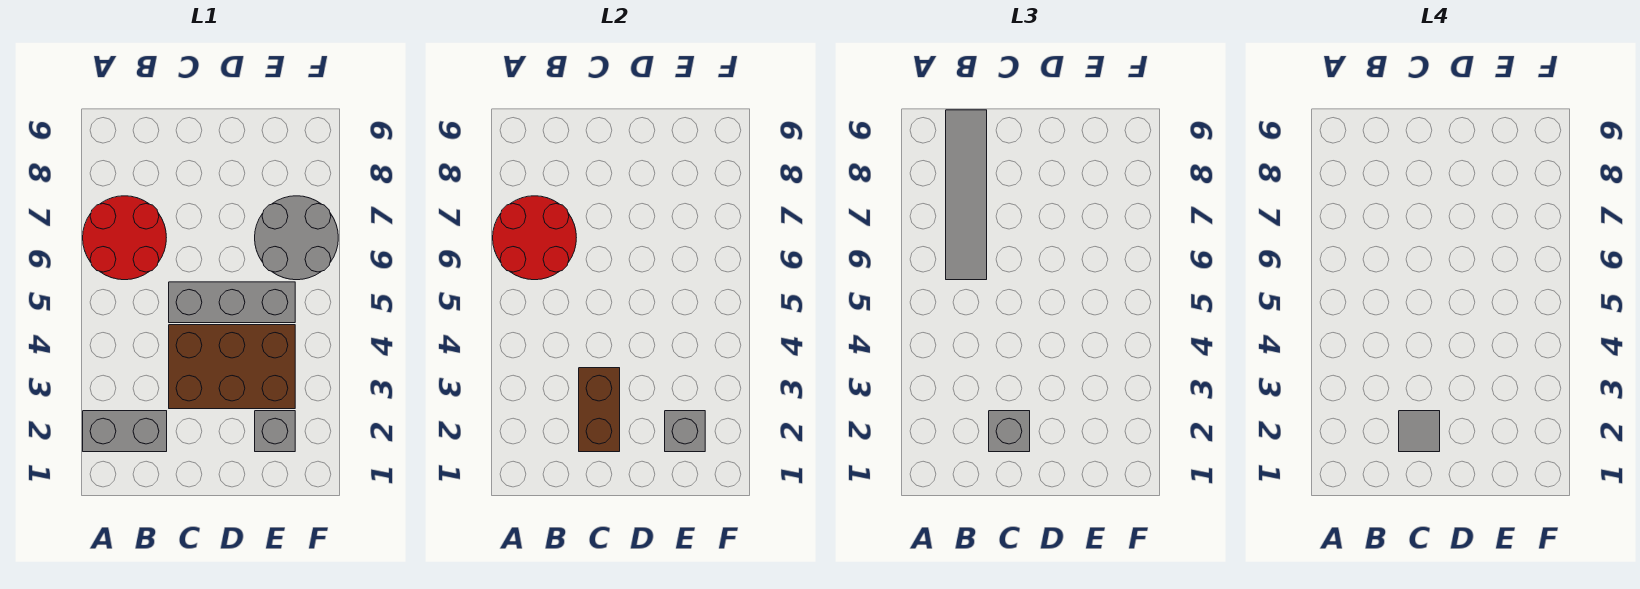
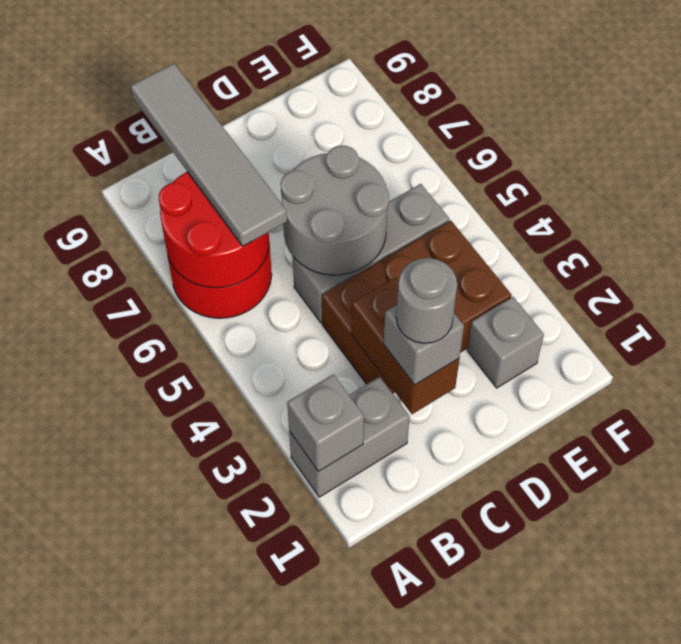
grey 1x1 tile [1399,411,1440,452] -> grey 1x1 round brick [396,258,457,343]
grey 1x1 brick [665,411,705,452] -> grey 1x1 brick moved to [287,374,364,472]
grey 2x2 round brick [255,196,338,280] -> grey 2x2 round brick moved to [281,145,389,275]

